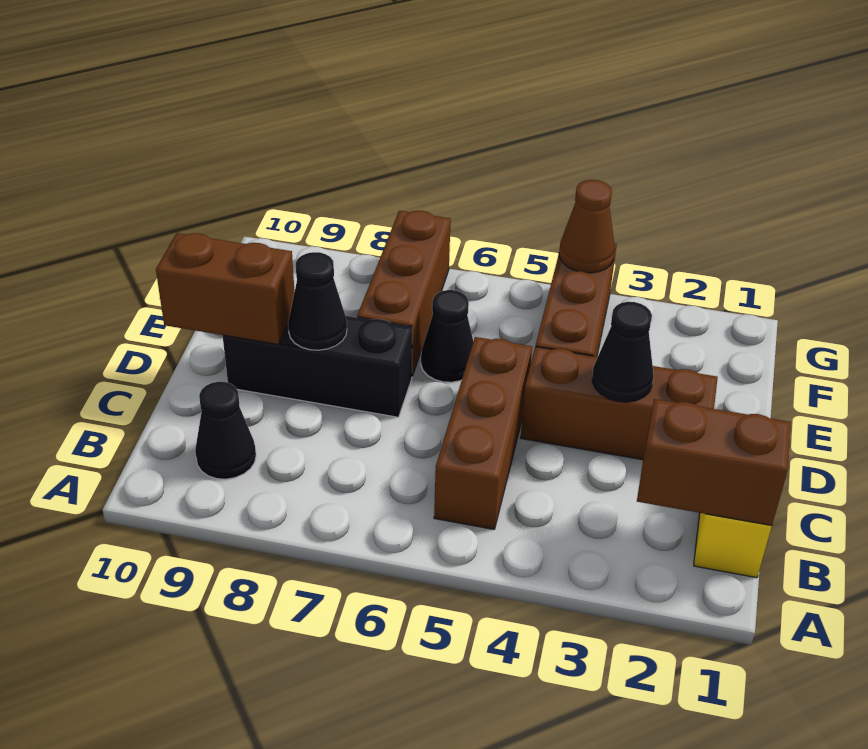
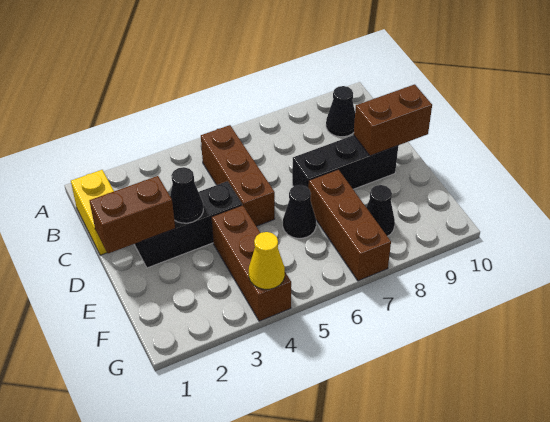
brown 1x2 brick [637,399,791,526] -> brown 1x2 brick moved to [89,176,175,253]
brown 1x3 brick [521,347,718,460] -> black 1x3 brick [134,181,242,268]
black 1x1 cone [288,252,347,350] -> black 1x1 cone moved to [366,185,395,236]
brown 1x1 cone [559,180,615,273] -> yellow 1x1 cone [249,232,285,289]

